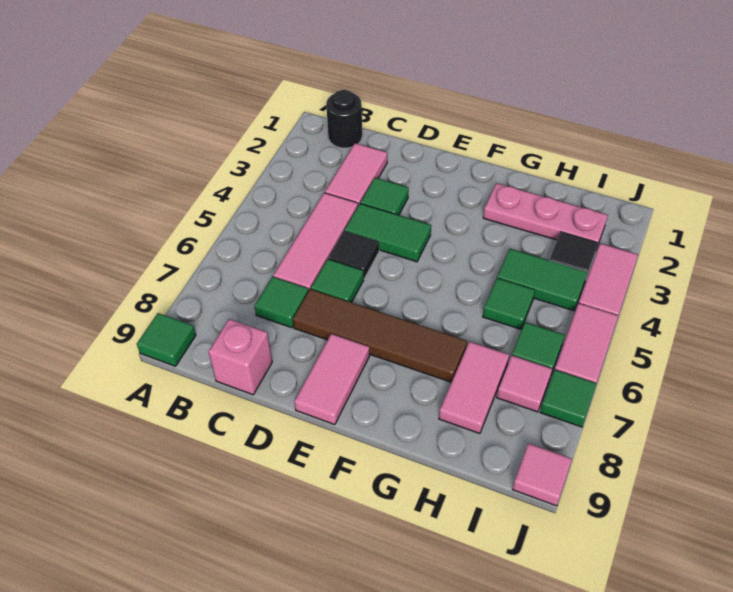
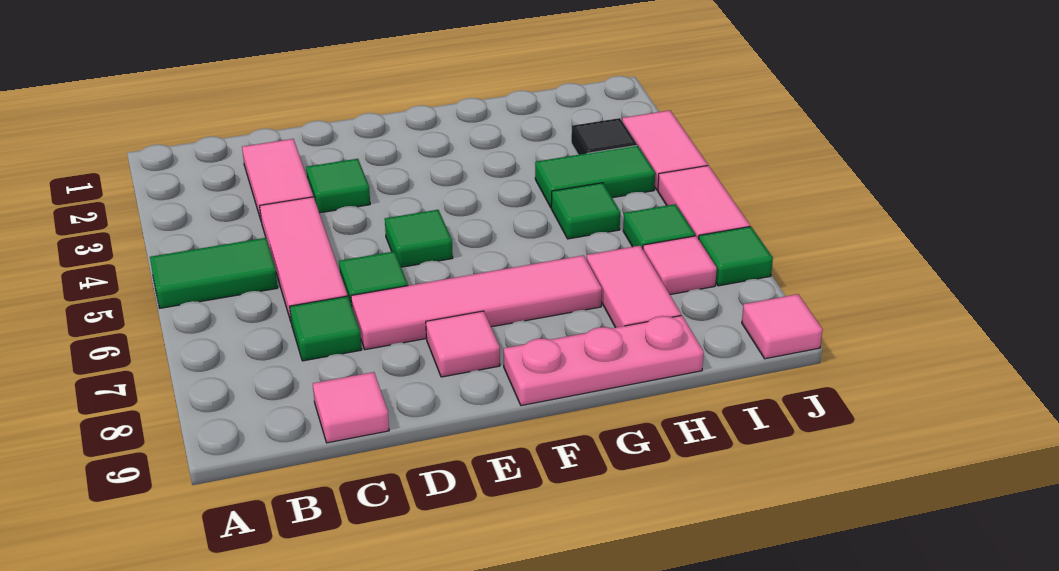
green 1x1 tile [137,313,196,366] -> green 1x1 tile moved to [385,210,453,267]
black 1x1 round brick [326,90,362,148] -> none
pink 1x1 brick [208,319,272,395] -> pink 1x1 tile [313,372,389,443]
green 1x2 tile [345,204,431,262] -> green 1x2 tile moved to [150,238,278,308]
black 1x1 tile [328,231,379,279] -> none
brown 1x4 tile [293,289,467,382] -> pink 1x4 tile [351,255,602,350]
pink 1x2 tile [294,334,369,425] -> pink 1x1 tile [426,311,500,377]
pink 1x3 plate [483,183,608,247] -> pink 1x3 plate moved to [504,315,704,406]

